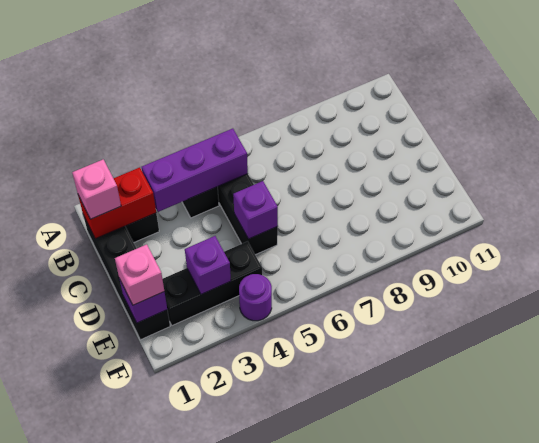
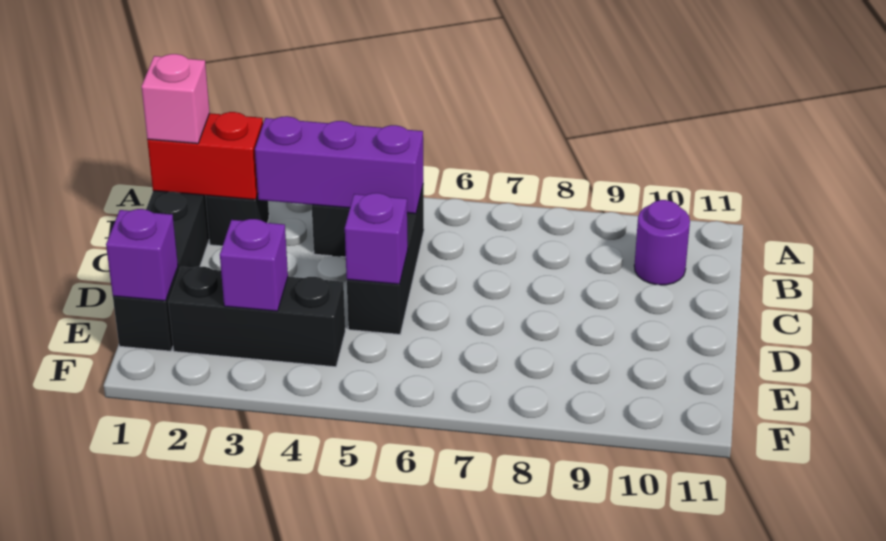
pink 1x1 brick [115,244,164,305] -> none
purple 1x1 round brick [239,274,272,321] -> purple 1x1 round brick moved to [634,200,690,285]

